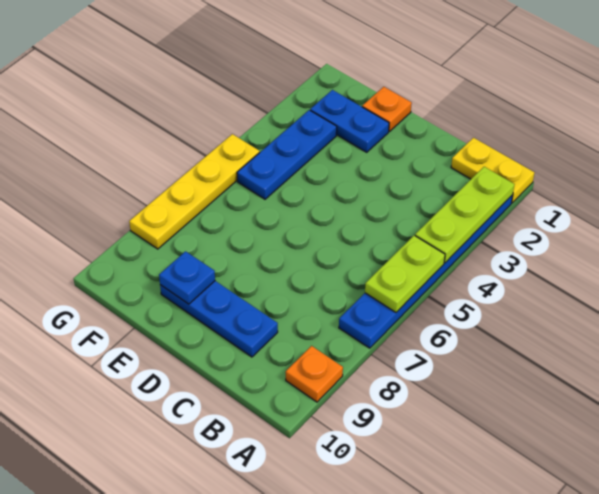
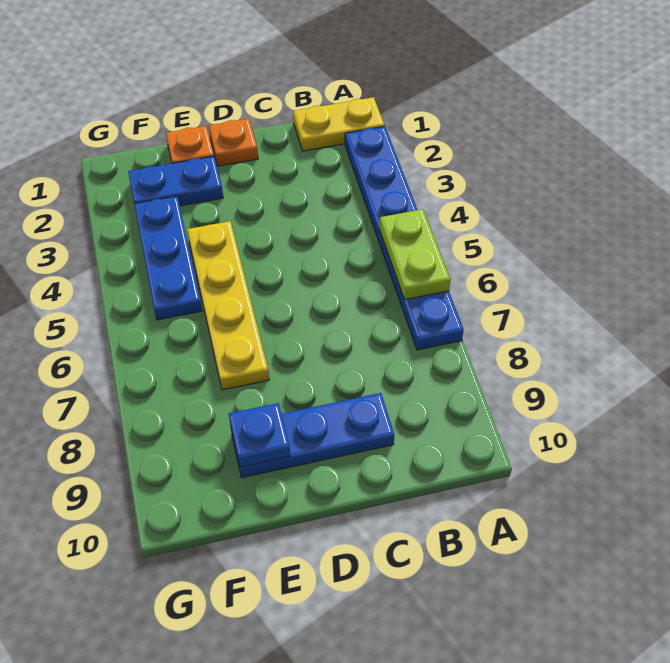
lime 1x3 plate [415,167,514,263] -> none
orange 1x1 plate [286,346,343,402] -> orange 1x1 plate moved to [209,119,258,166]
yellow 1x4 plate [129,134,260,249] -> yellow 1x4 plate moved to [187,221,269,390]

